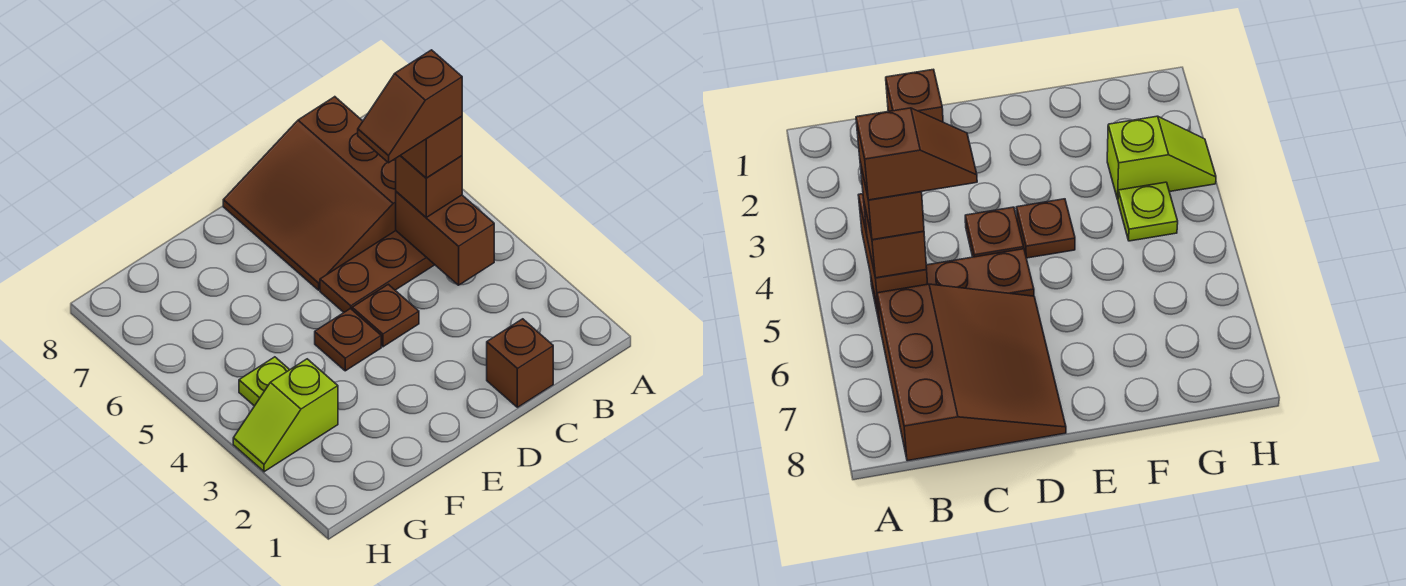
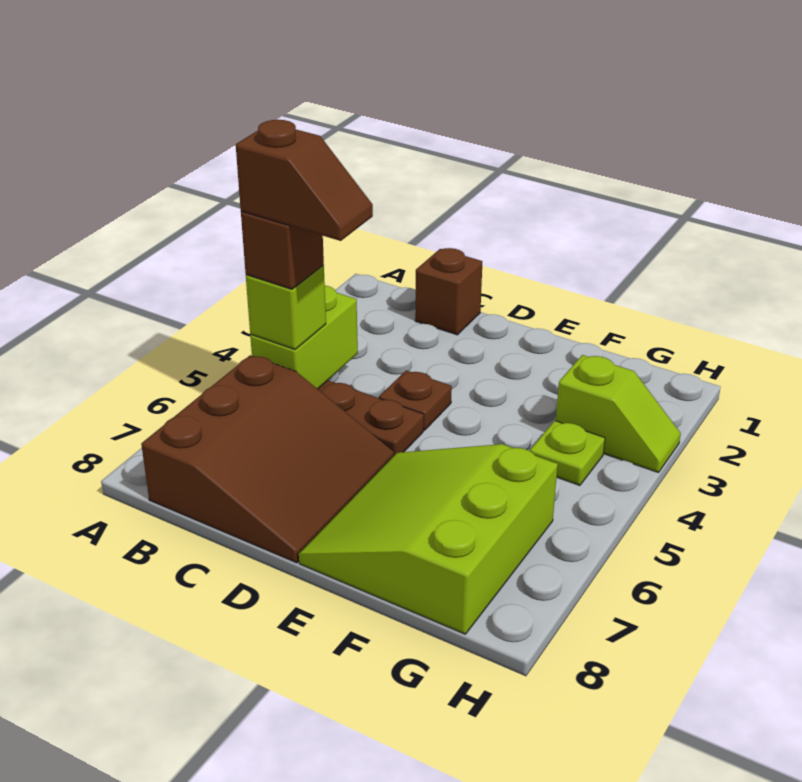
brown 1x2 brick [396,192,494,285] -> lime 1x2 brick [250,285,358,389]
brown 1x1 brick [396,156,462,217] -> lime 1x1 brick [246,265,326,349]
brown 1x1 plate [315,308,381,371] -> none
none -> lime 3x3 slope [299,444,558,634]

